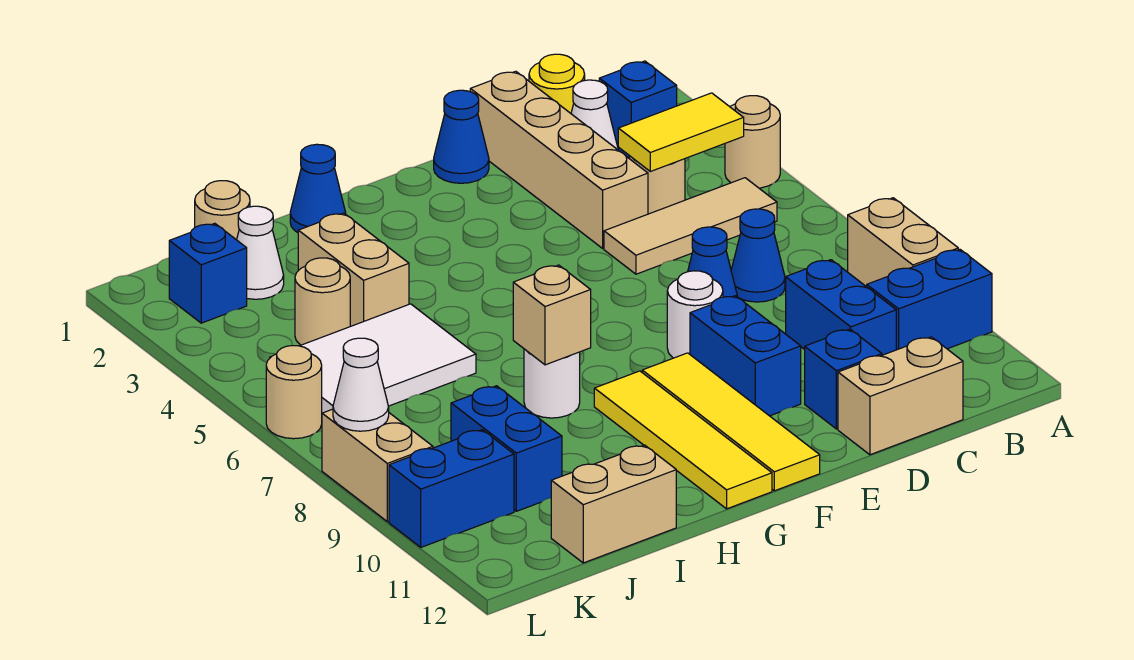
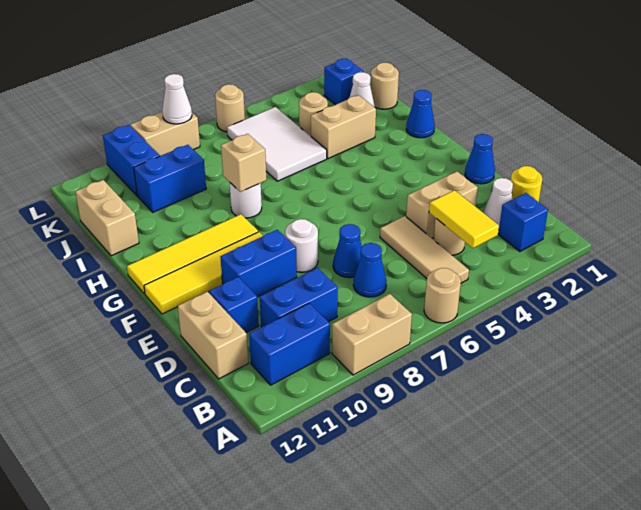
tan 1x1 round brick [725,96,780,188] -> tan 1x1 round brick moved to [424,268,461,323]
blue 1x2 brick [867,249,992,350] -> blue 1x2 brick turned to [249,303,330,385]
tan 1x4 brick [470,71,648,248] -> tan 1x2 brick [406,172,478,238]

